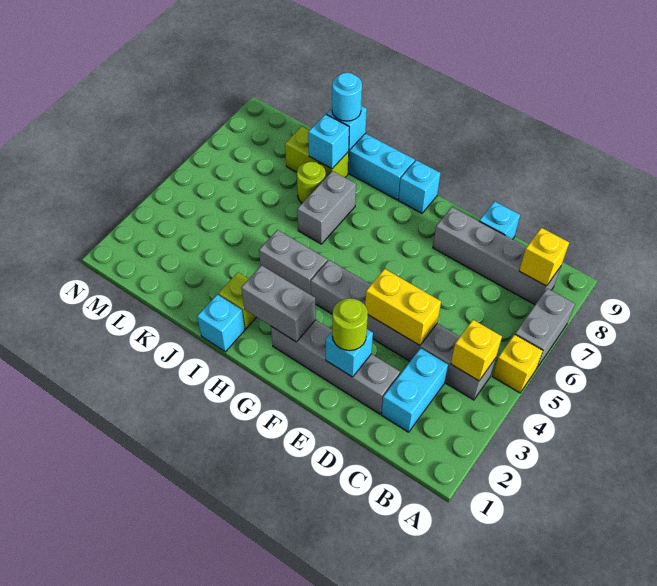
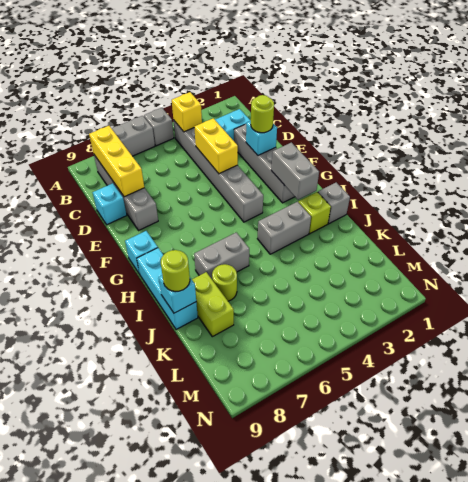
yellow 1x1 brick [493,334,543,393] -> grey 1x1 brick [144,108,174,146]
yellow 1x1 brick [519,228,569,286] -> yellow 1x3 brick [89,126,144,197]
grey 1x2 brick [259,230,328,295] -> grey 1x2 brick turned to [257,202,311,254]
cyan 1x1 brick [197,294,245,352] -> grey 1x1 brick [318,182,350,224]
cyan 1x1 brick [308,114,349,169] -> none
cyan 1x1 round brick [332,73,362,121] -> lime 1x1 round brick [161,250,190,292]

